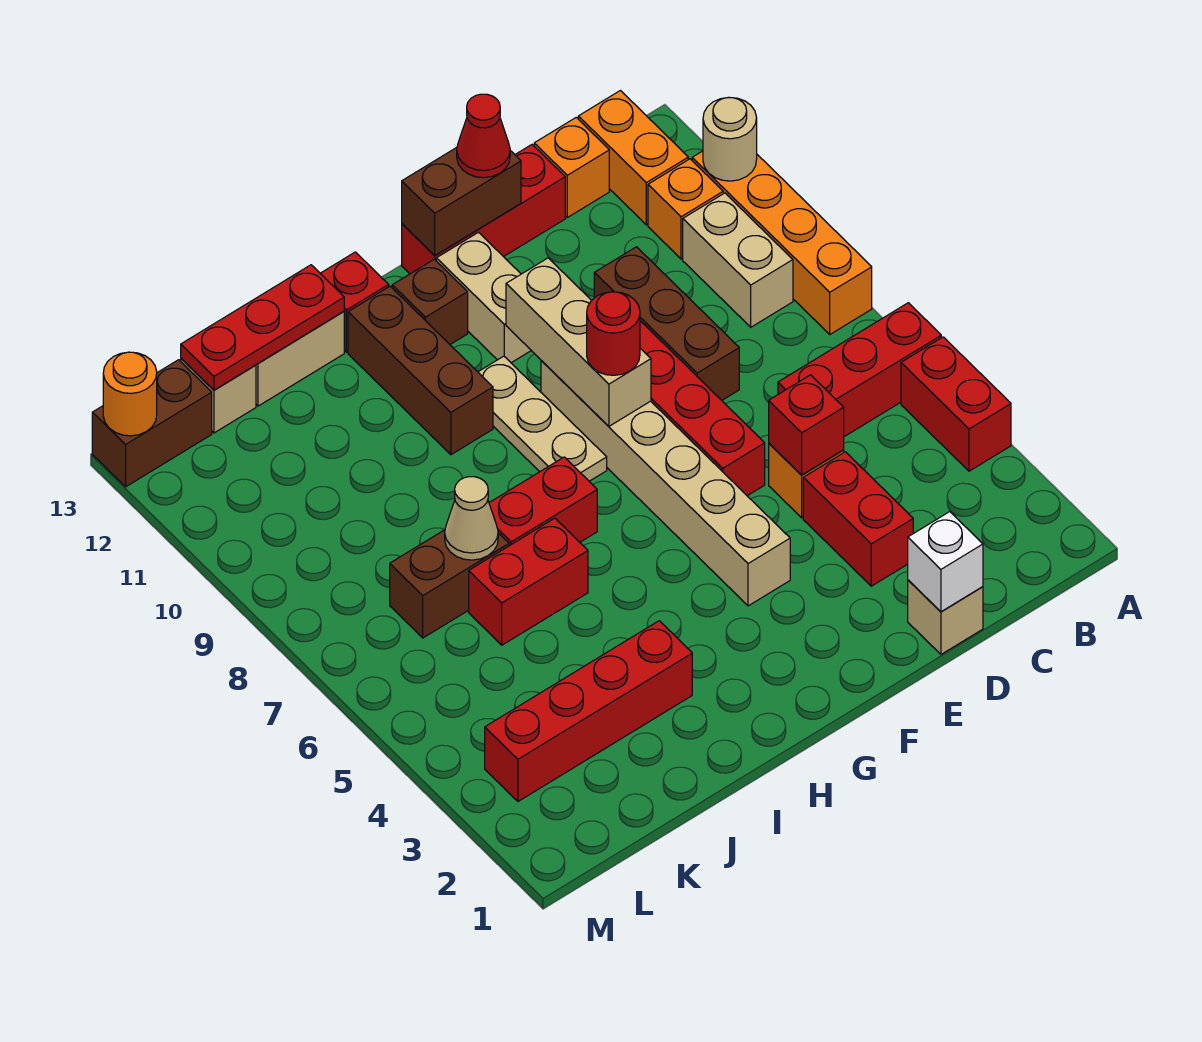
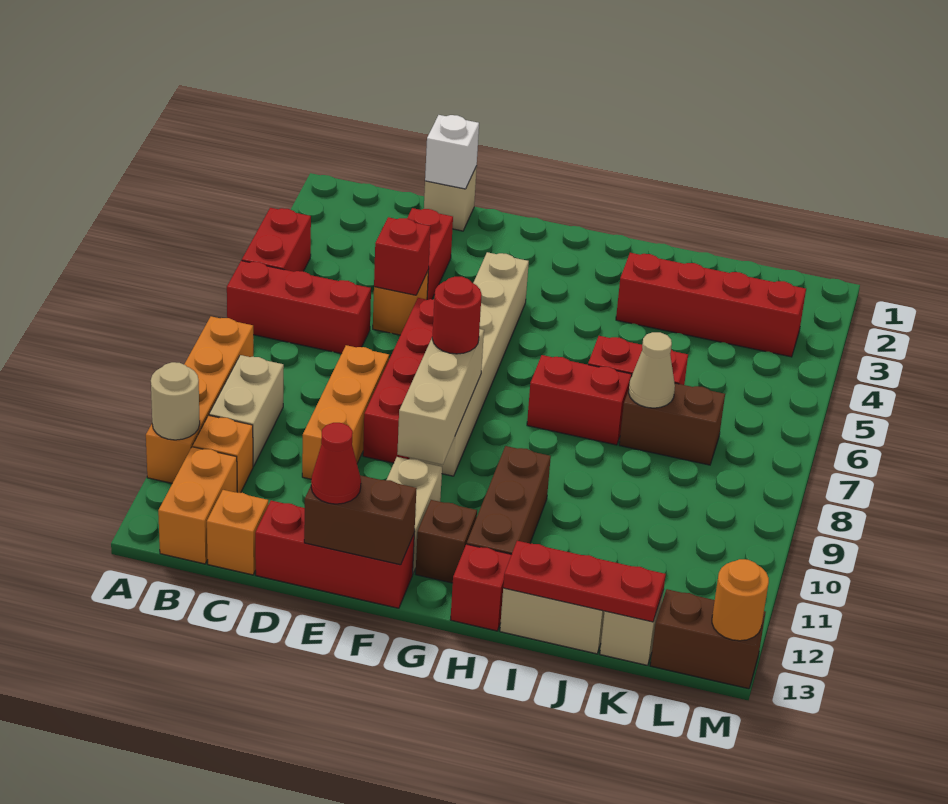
brown 1x3 brick [594,247,739,400] -> orange 1x3 brick [302,345,389,479]
tan 1x3 plate [478,356,607,481] -> none

